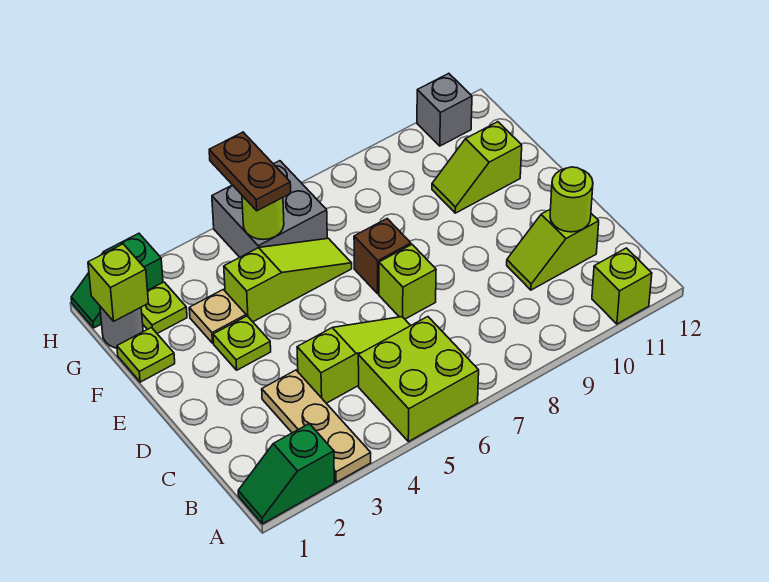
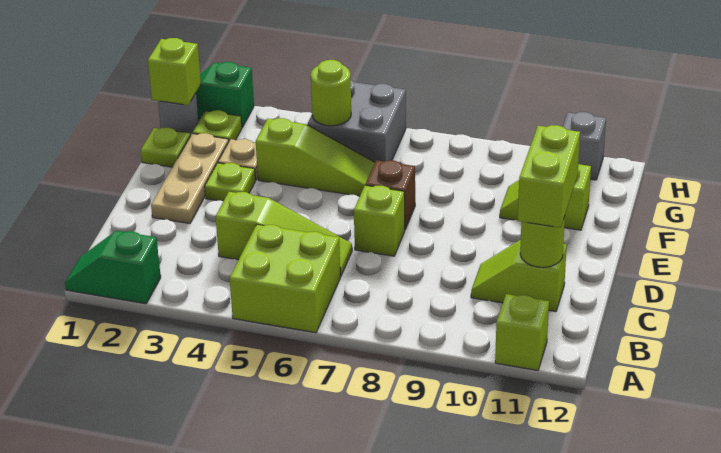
tan 1x3 plate [262,370,371,482] -> tan 1x3 plate moved to [151,133,229,224]
none -> lime 1x2 brick [518,125,580,228]
brown 1x2 plate [209,132,291,211] -> none

